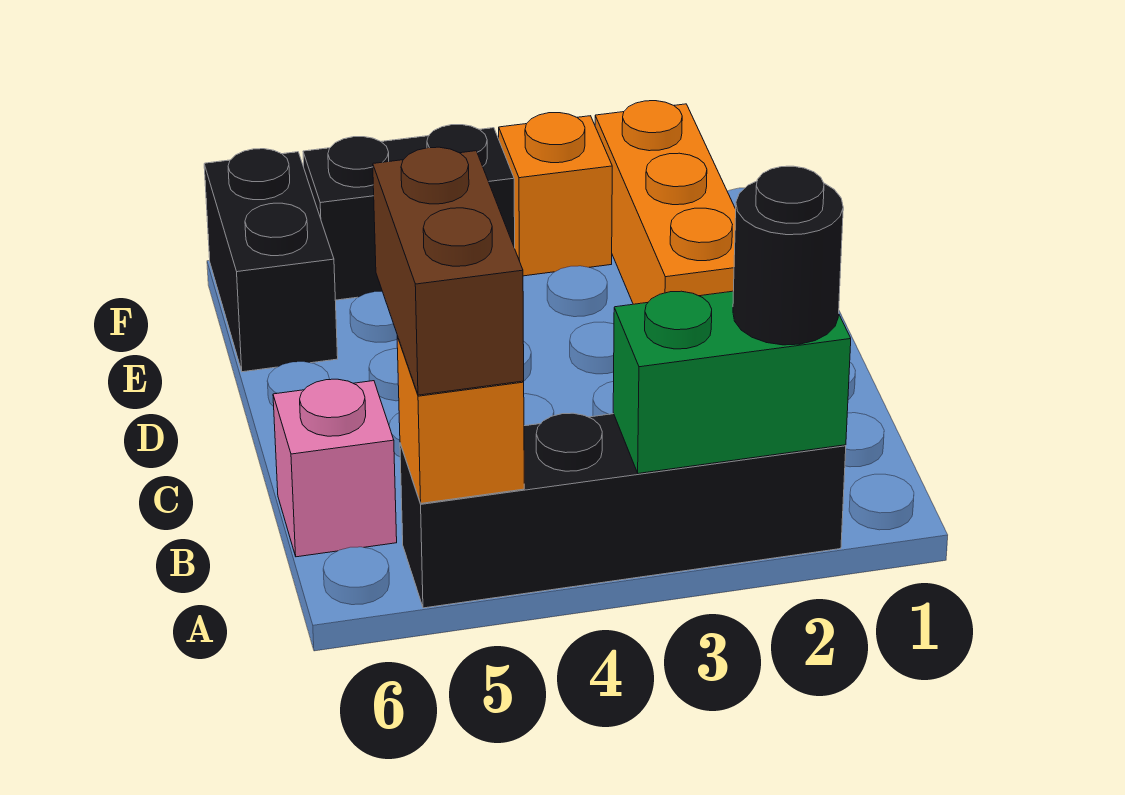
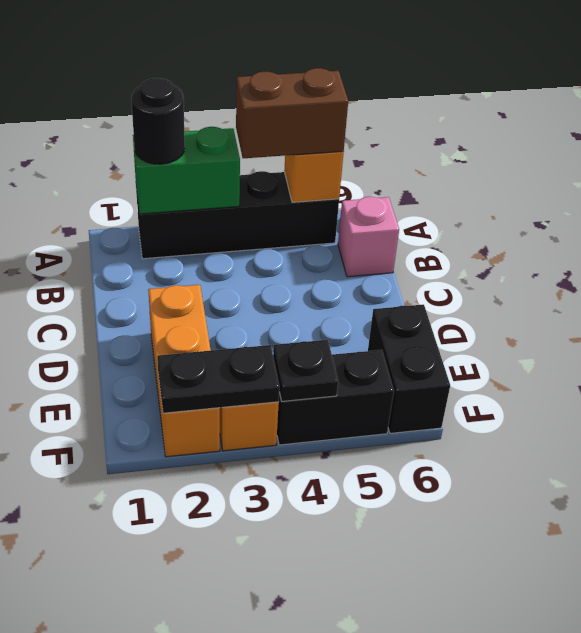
brown 1x2 brick [373,147,524,395] -> brown 1x2 brick turned to [236,68,348,158]
none -> black 1x2 plate [157,345,279,413]
none -> black 1x1 plate [273,340,338,402]

